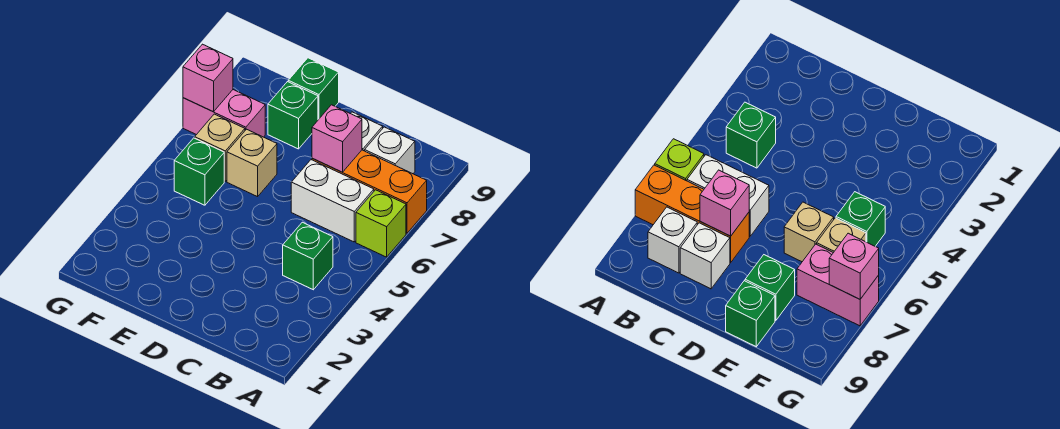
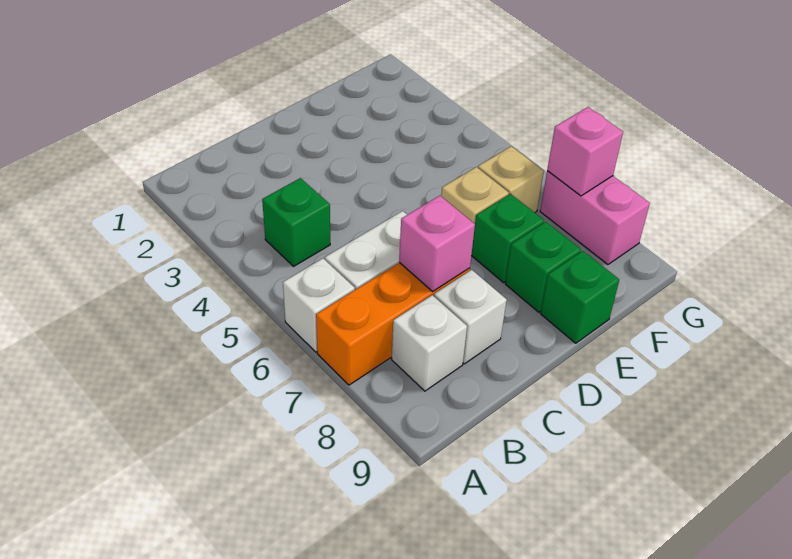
lime 1x1 brick [356,190,406,257] -> white 1x1 brick [283,258,355,352]
green 1x1 brick [174,138,224,205] -> green 1x1 brick moved to [471,194,544,282]
pink 1x2 brick [183,90,265,137] -> pink 1x2 brick turned to [540,171,650,264]

